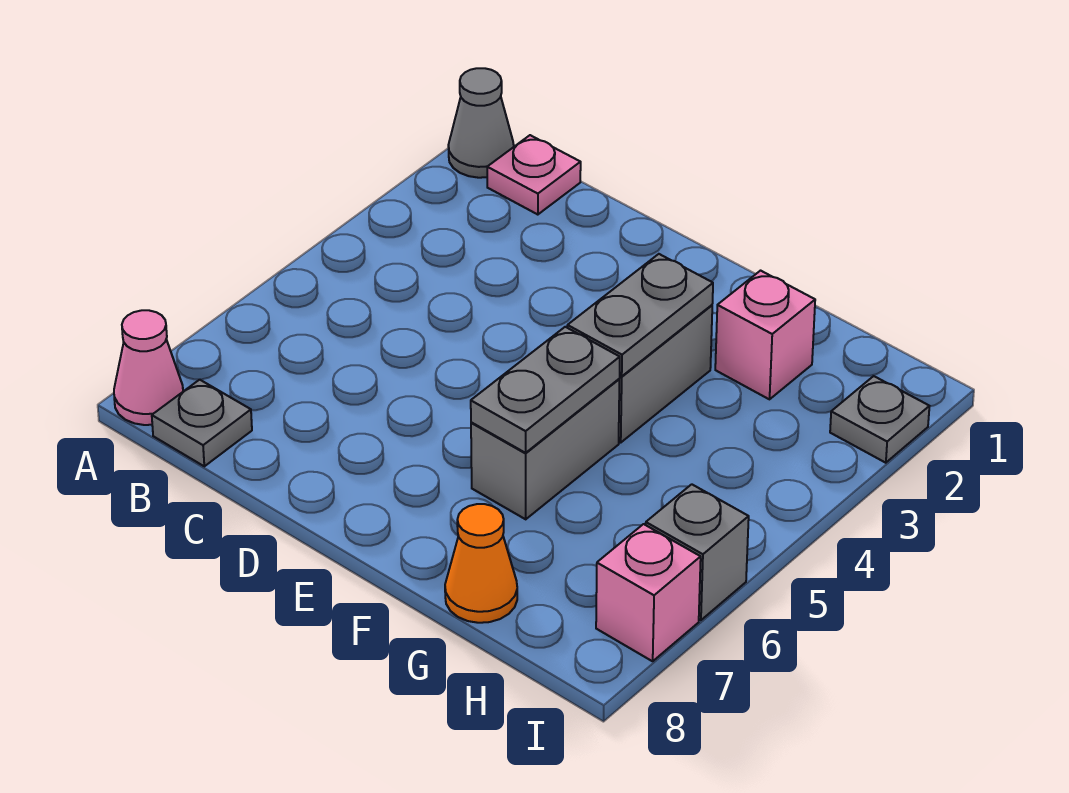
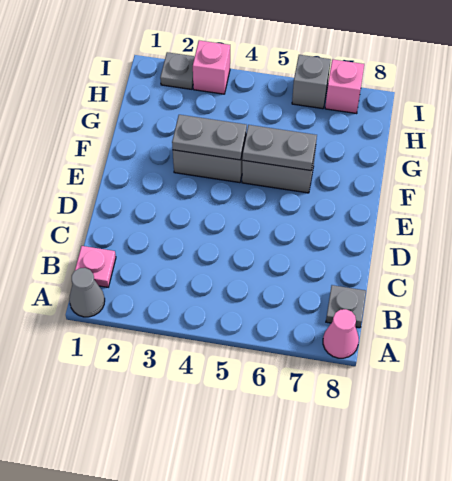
pink 1x1 brick [715,271,815,399] -> pink 1x1 brick moved to [193,40,230,94]
orange 1x1 cone [445,504,517,623] -> none

